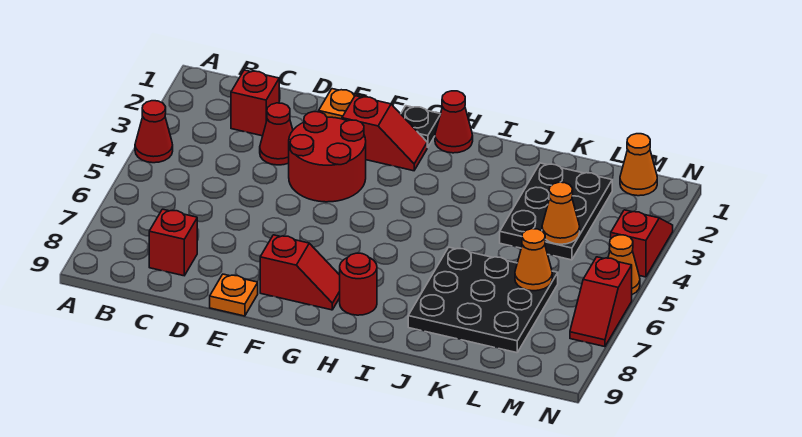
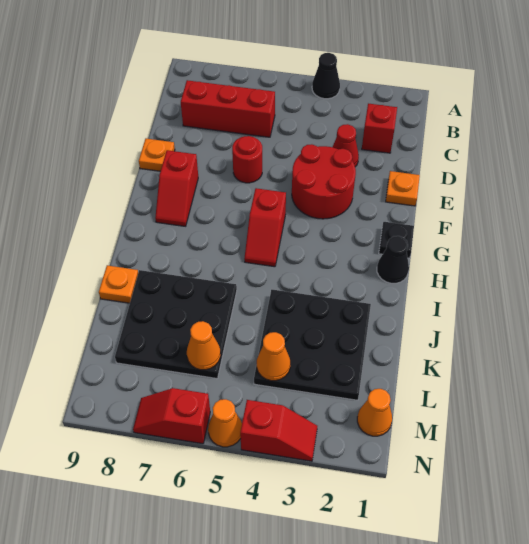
red 1x1 cone [135,101,173,163] -> black 1x1 cone [312,53,340,99]
red 1x1 brick [149,209,197,276] -> red 1x3 brick [181,80,275,137]
red 1x2 slope [342,96,427,171] -> red 1x2 slope moved to [244,188,286,267]
red 1x1 cone [435,91,473,153] -> black 1x1 cone [377,236,409,283]
red 1x1 round brick [340,253,377,315] -> red 1x1 round brick moved to [232,136,262,183]
none -> orange 1x1 plate [99,265,138,303]
black 2x3 plate [500,163,612,260] -> black 3x3 plate [254,290,371,400]

